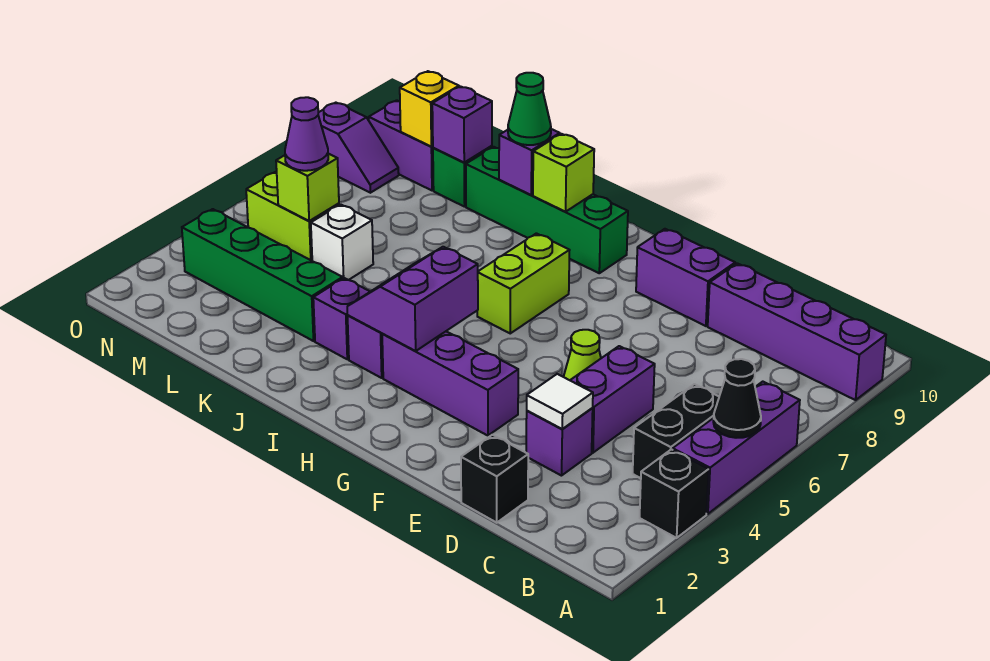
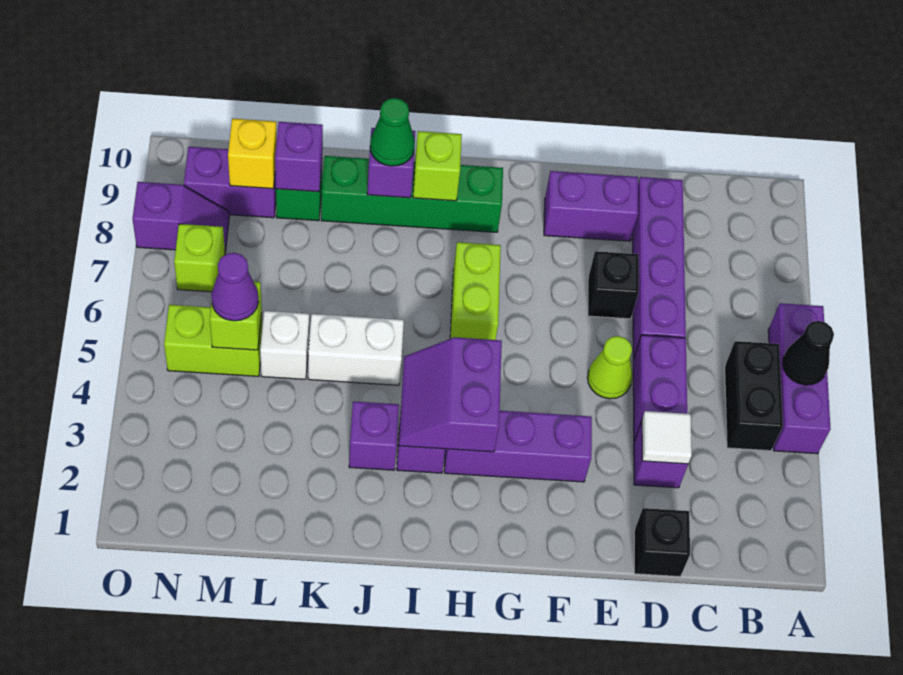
black 1x1 brick [640,449,709,538] -> black 1x1 brick moved to [588,251,639,319]
purple 1x4 brick [708,263,886,400] -> purple 1x4 brick turned to [633,177,686,359]
none -> white 1x2 brick [308,314,404,385]
green 1x4 brick [182,209,343,341] -> none
none -> lime 1x1 brick [174,224,225,292]

